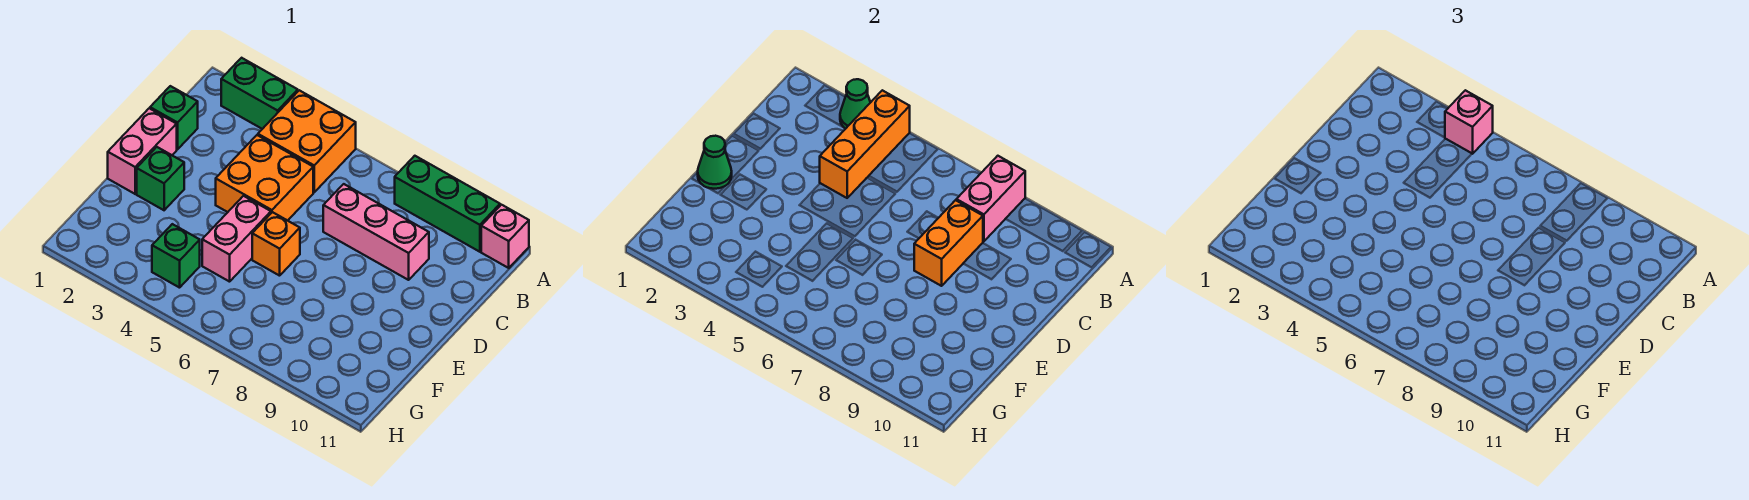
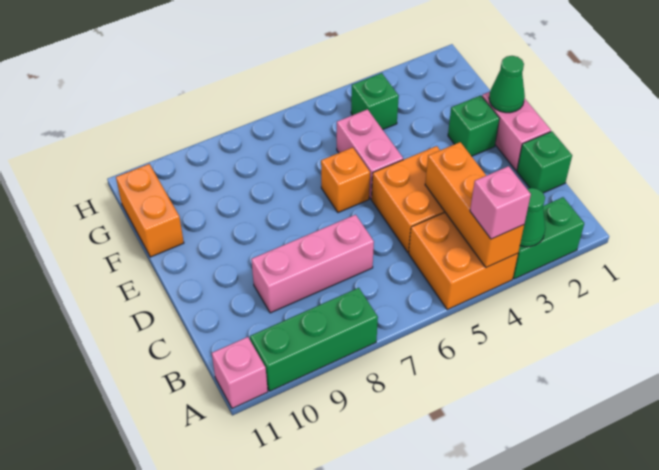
pink 1x2 brick [956,156,1025,241] -> none
orange 1x2 brick [914,200,983,286] -> orange 1x2 brick moved to [116,164,184,257]

